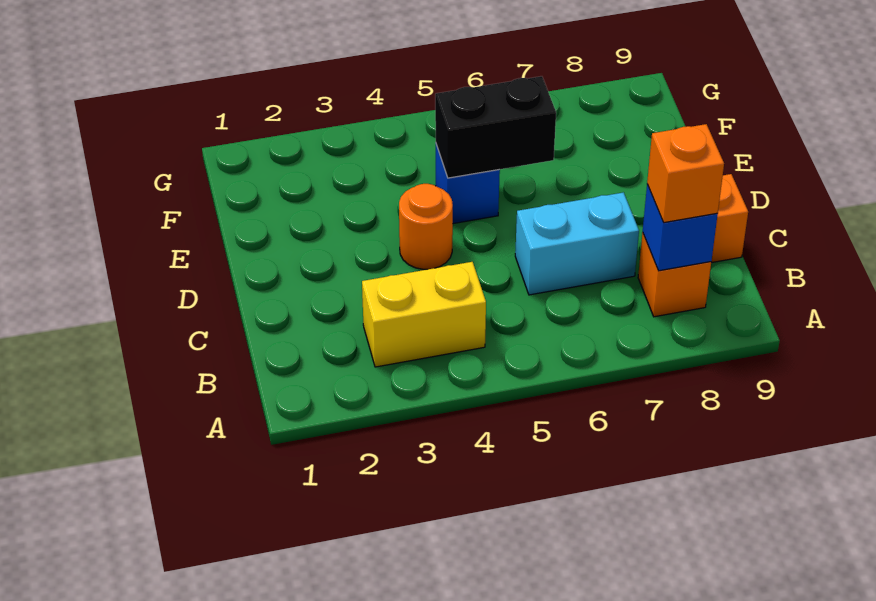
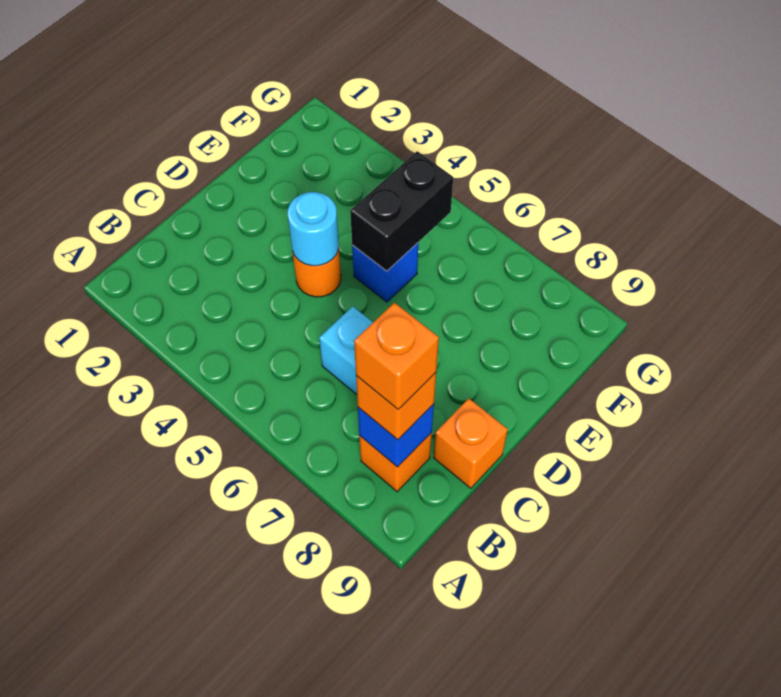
yellow 1x2 brick [362,262,486,367] -> none
none -> orange 1x1 brick [354,303,439,409]
none -> cyan 1x1 round brick [288,192,339,266]
black 1x2 brick [435,76,556,178] -> black 1x2 brick turned to [350,151,453,271]

